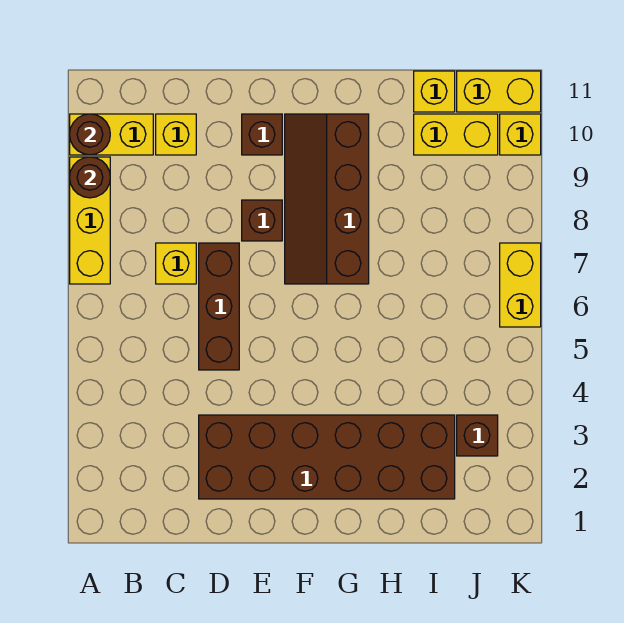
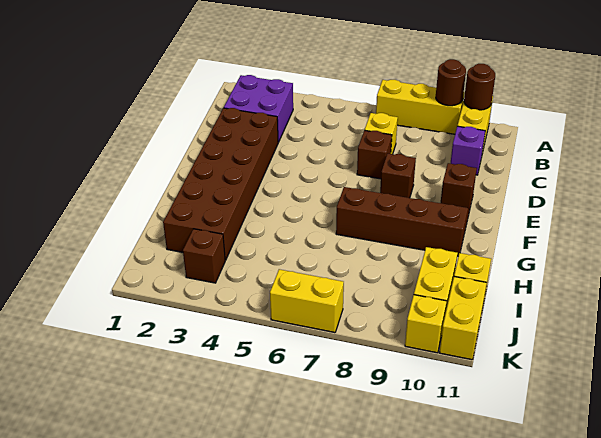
none -> purple 2x2 brick [224,75,293,142]
yellow 1x1 brick [156,114,196,155] -> purple 1x1 brick [450,126,485,175]
brown 1x3 brick [199,243,239,370] -> brown 1x1 brick [357,130,392,179]

